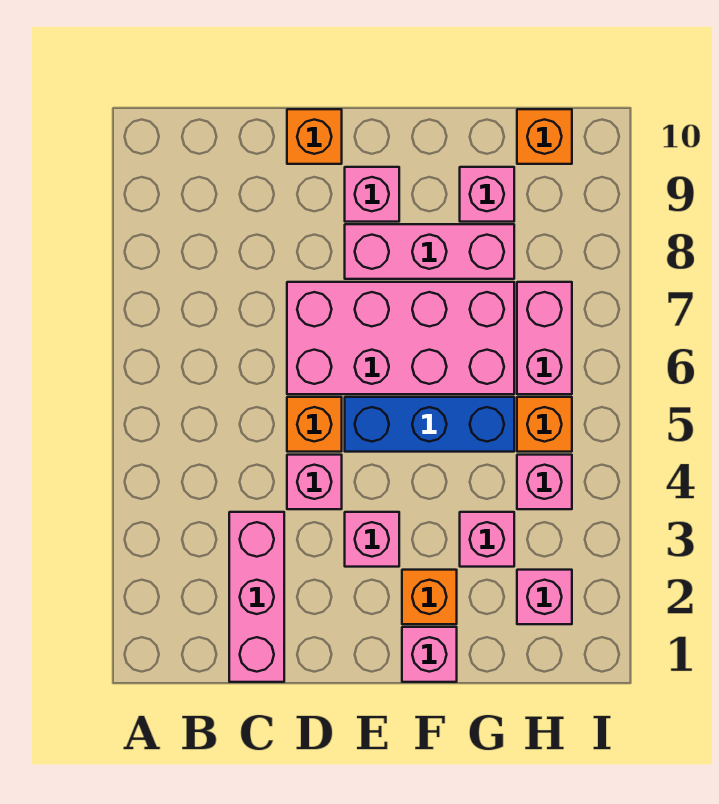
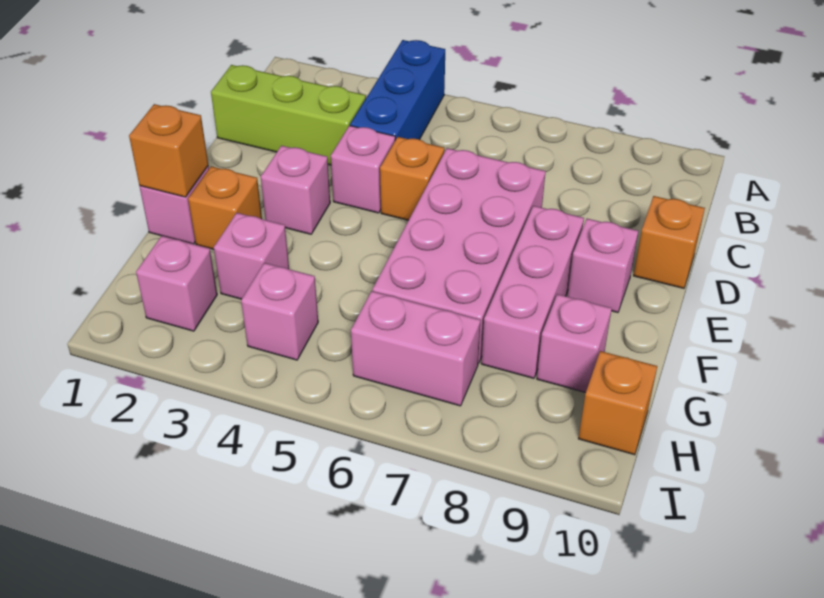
pink 1x3 brick [229,512,284,682] -> lime 1x3 brick [211,65,366,165]
blue 1x3 brick [345,397,514,452] -> blue 1x3 brick moved to [350,40,445,140]
orange 1x1 brick [517,397,572,452] -> orange 1x1 brick moved to [129,104,208,197]

